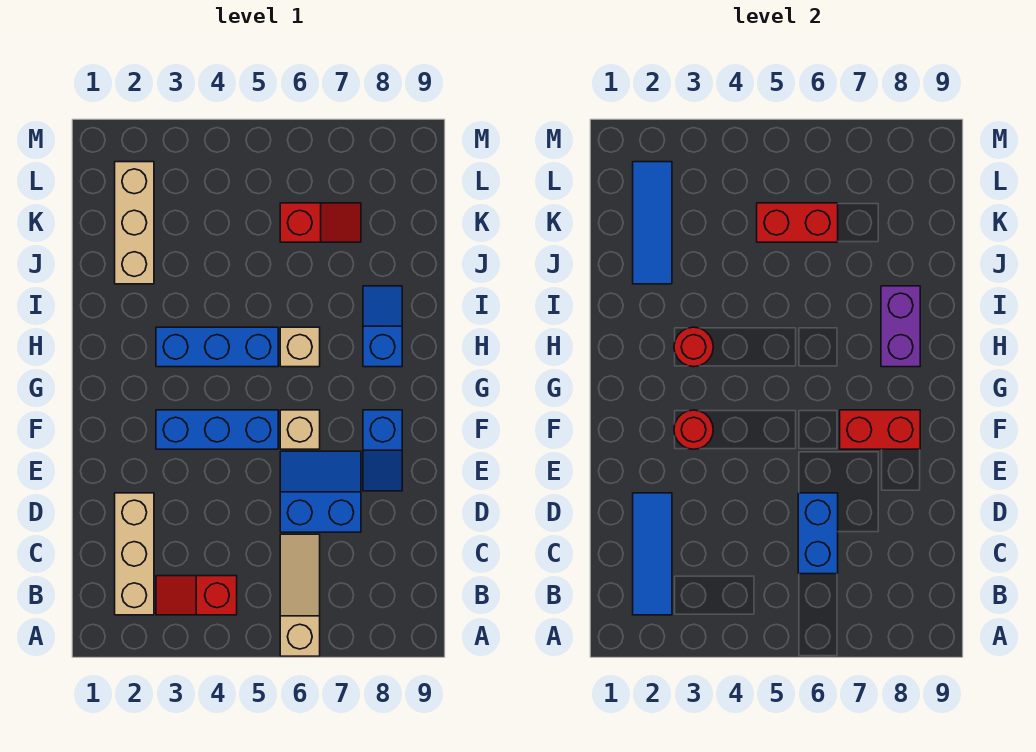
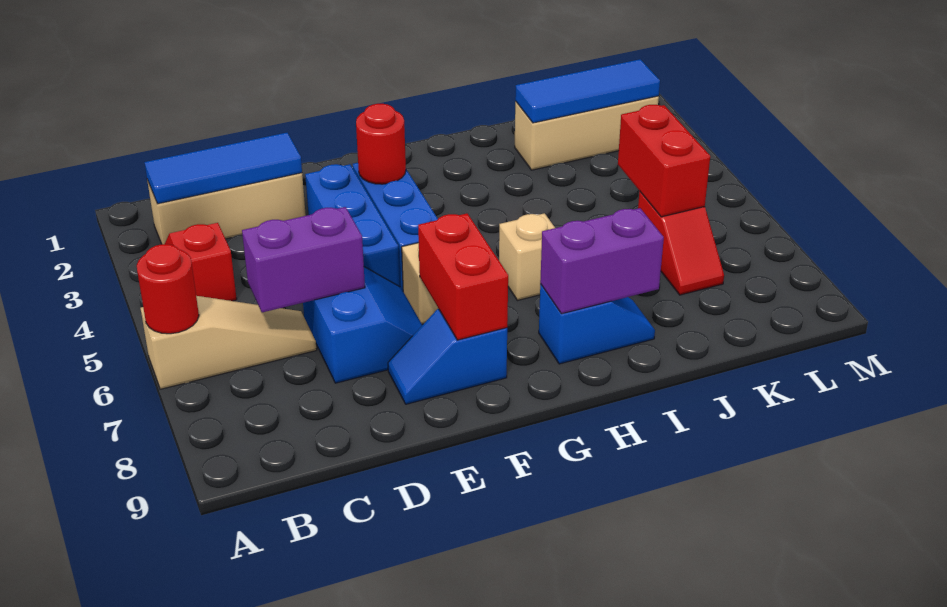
blue 1x2 brick [798,493,838,574] -> purple 1x2 brick [242,207,365,312]
blue 1x3 brick [156,327,278,367] -> blue 1x3 brick moved to [305,164,400,287]
red 1x1 round brick [674,327,713,367] -> red 1x1 round brick moved to [137,244,199,334]

